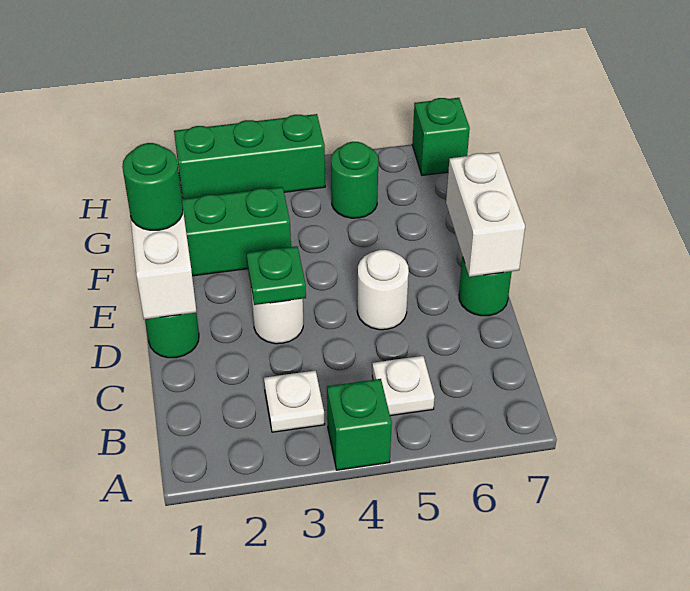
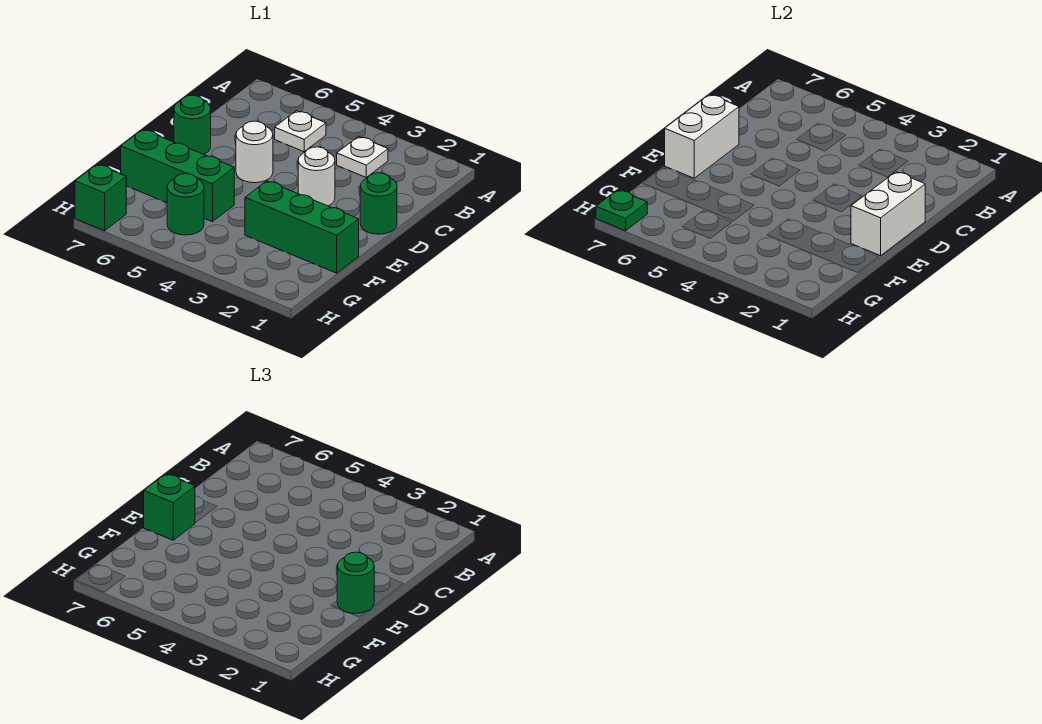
green 1x1 brick [327,379,392,470] -> green 1x1 brick moved to [144,474,195,540]
green 1x1 plate [247,246,306,305] -> green 1x1 plate moved to [596,190,647,231]
green 1x3 brick [174,114,325,199] -> green 1x3 brick moved to [121,129,234,222]

